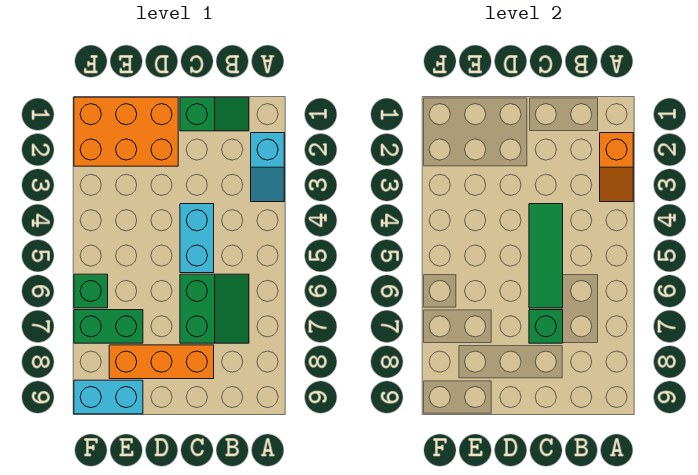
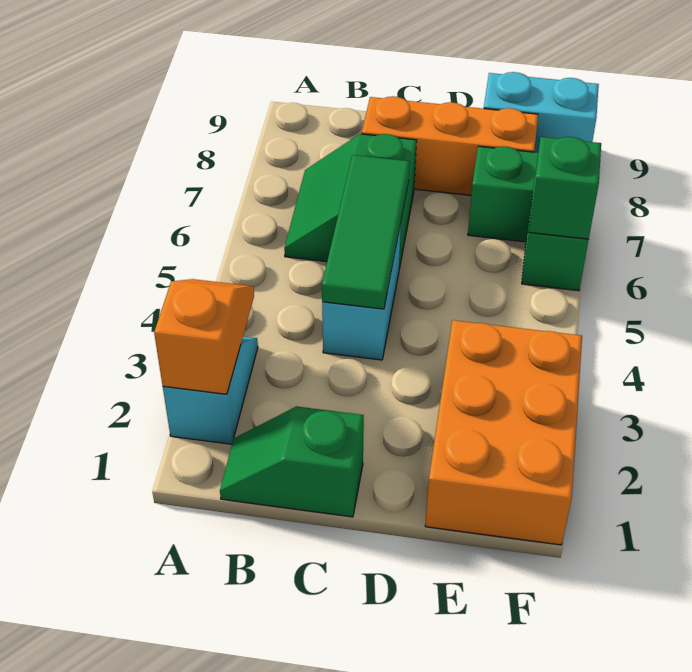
green 1x1 brick [529,310,563,343] -> green 1x1 brick moved to [529,137,601,239]
orange 2x3 brick [74,97,178,166] -> orange 2x3 brick turned to [425,320,582,545]

